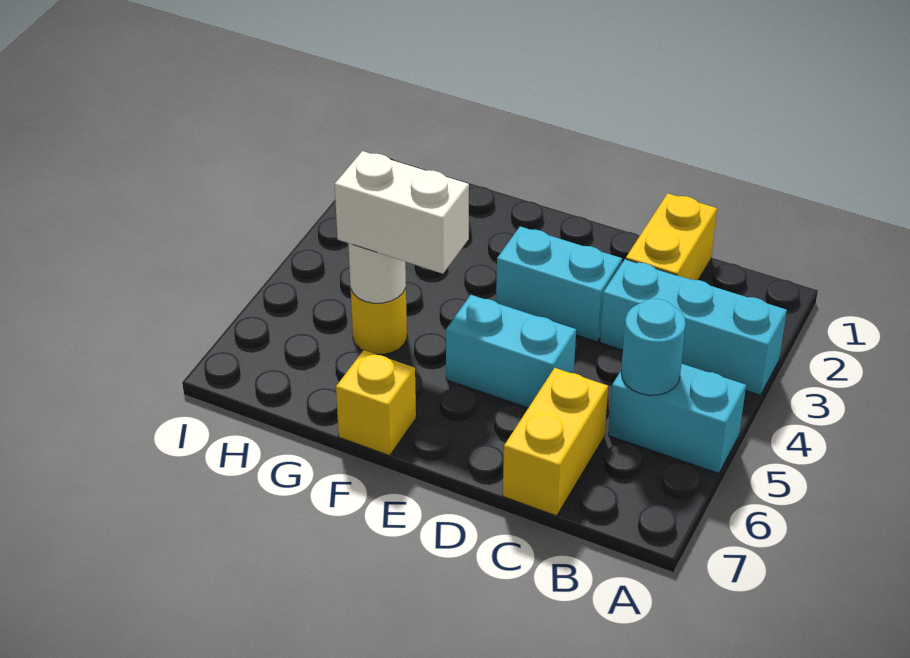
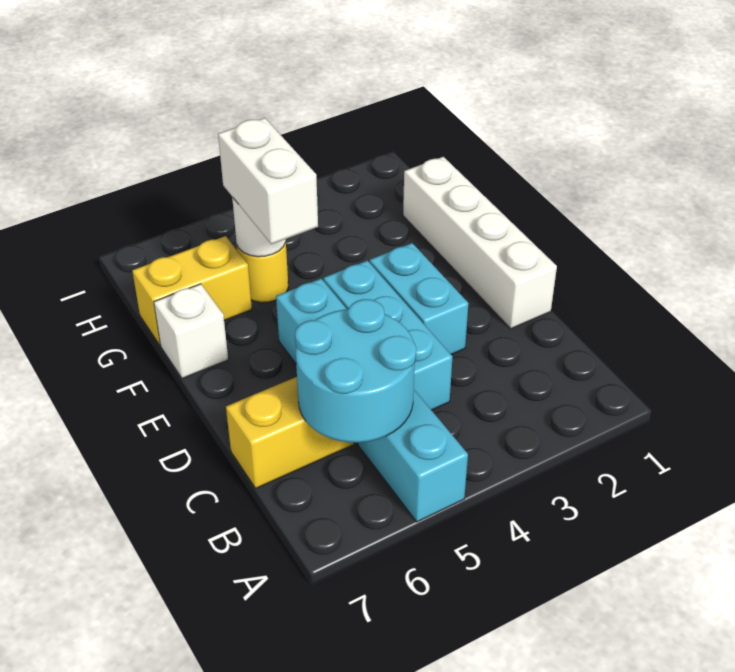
cyan 1x3 brick [600,259,787,395] -> cyan 1x3 brick moved to [323,260,452,410]
cyan 1x1 round brick [621,299,686,395] -> cyan 2x2 round brick [295,299,416,443]
yellow 1x2 brick [626,193,717,280] -> yellow 1x2 brick moved to [132,236,252,345]
none -> white 1x4 brick [403,157,557,329]
yellow 1x1 brick [336,350,416,456] -> white 1x1 brick [154,284,228,379]

